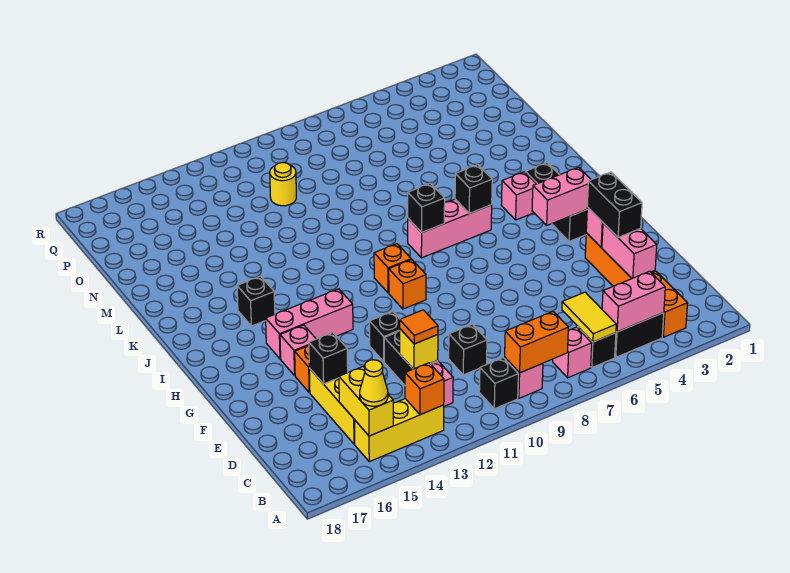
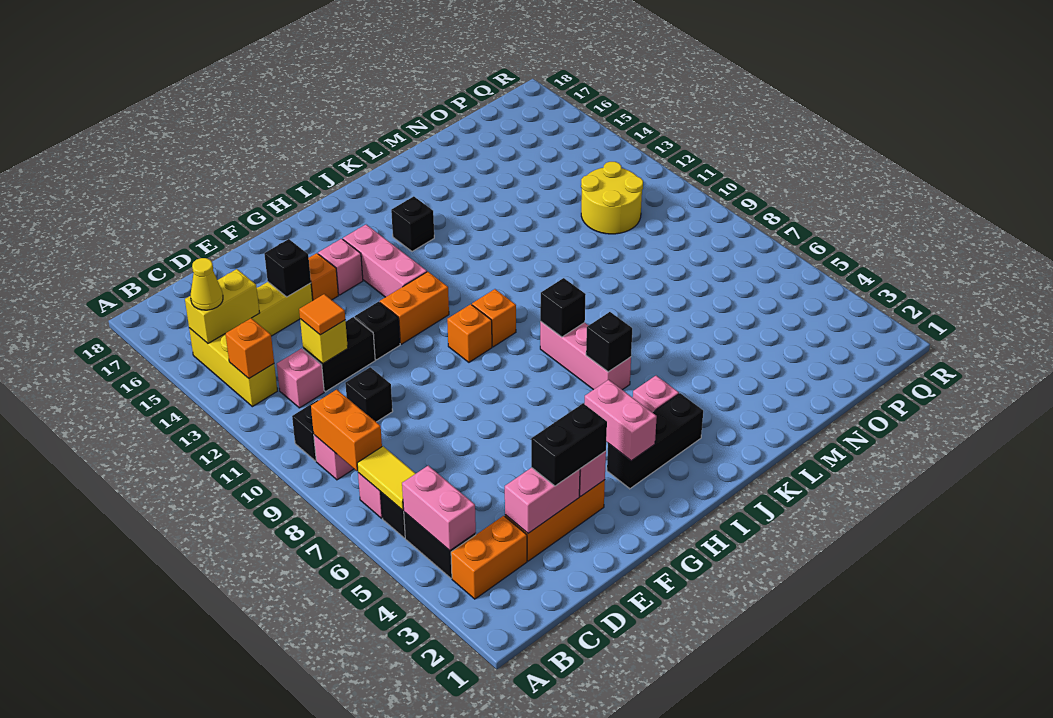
yellow 1x2 tile [562,292,616,342] -> yellow 1x2 tile turned to [357,446,416,510]
none -> orange 1x2 brick [380,272,449,344]
yellow 1x1 round brick [270,162,296,206] -> yellow 2x2 round brick [581,162,643,234]

